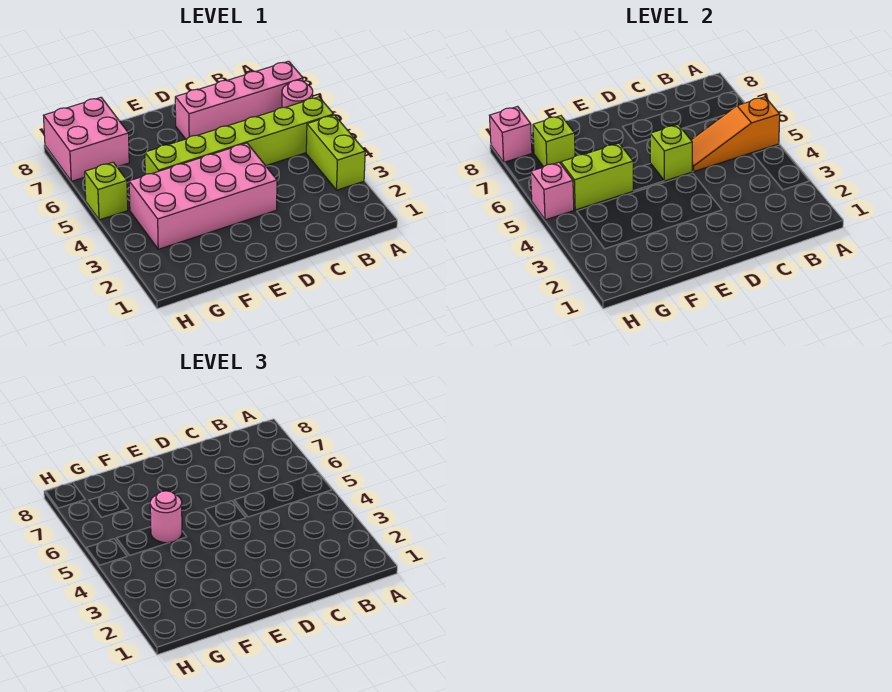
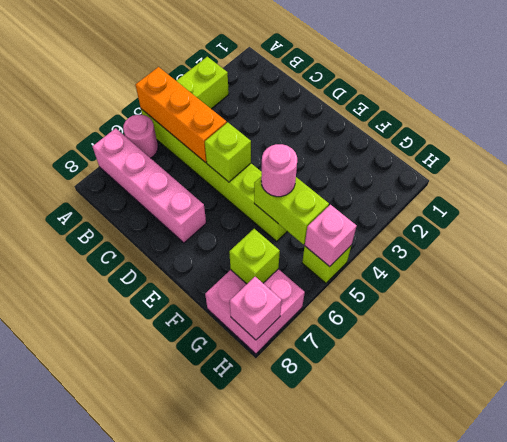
orange 1x3 slope [691,97,780,171] -> orange 1x3 brick [135,67,227,163]
pink 2x4 brick [129,143,277,249] -> none

